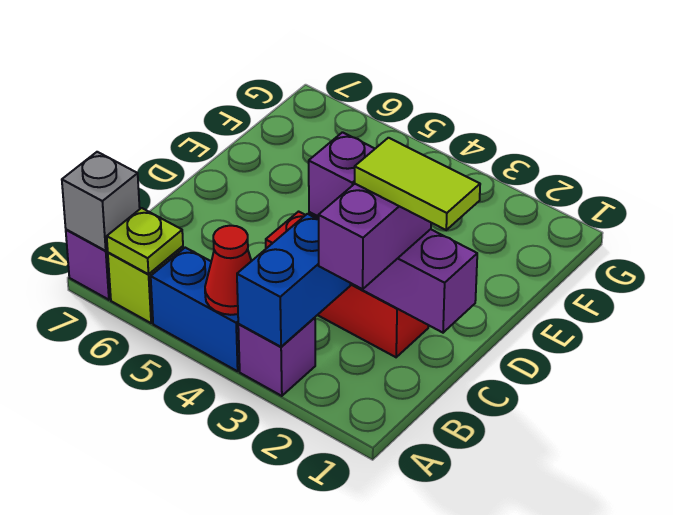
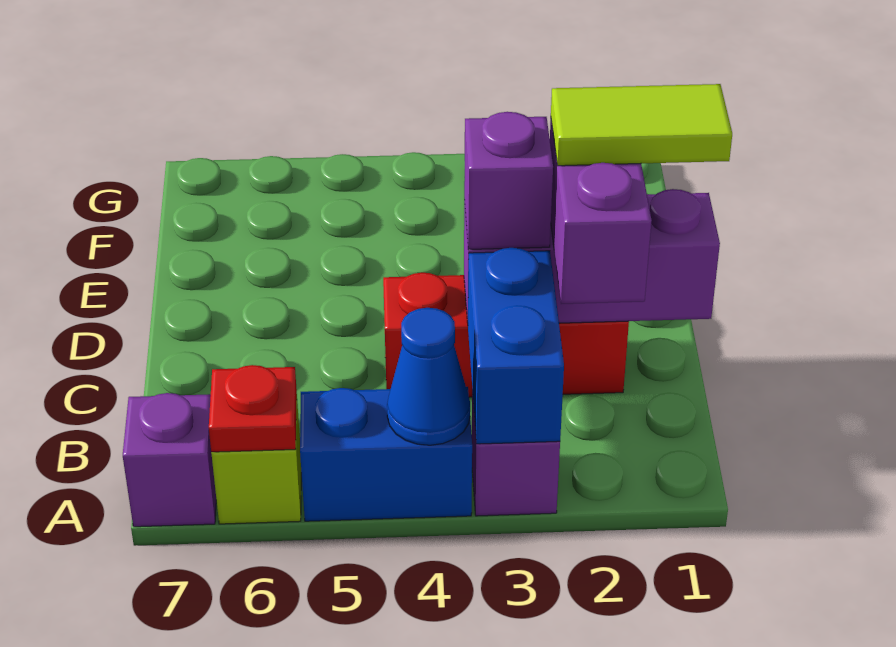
red 1x1 cone [205,226,251,315] -> blue 1x1 cone [387,308,470,445]
lime 1x1 plate [107,208,183,274] -> red 1x1 plate [209,365,297,452]
grey 1x1 brick [62,152,140,251] -> none

